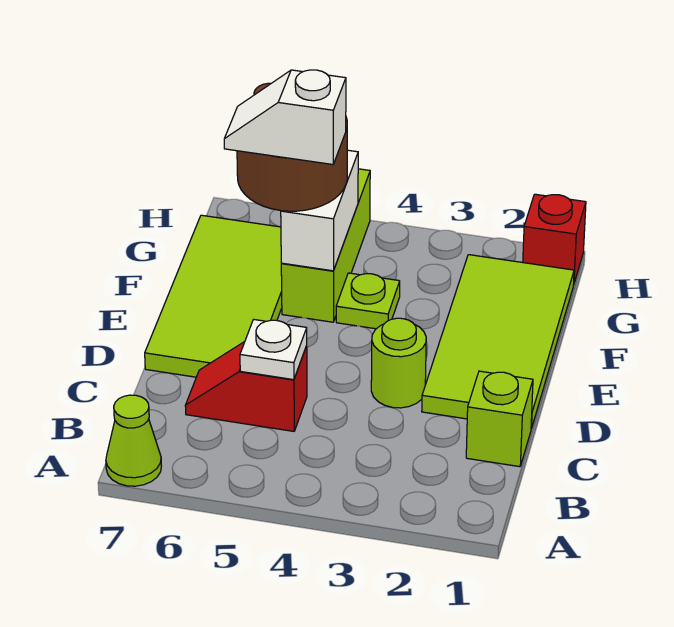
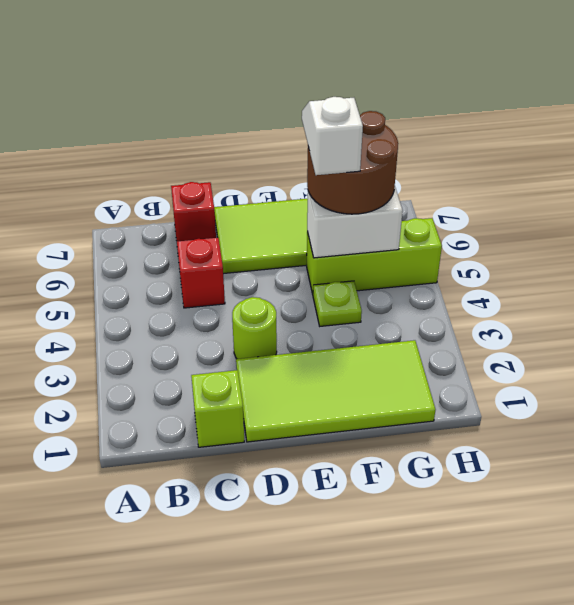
lime 1x1 cone [106,395,161,486] -> none
white 1x1 plate [240,319,307,380] -> none
red 1x1 brick [523,194,586,285] -> red 1x1 brick moved to [171,182,216,241]

